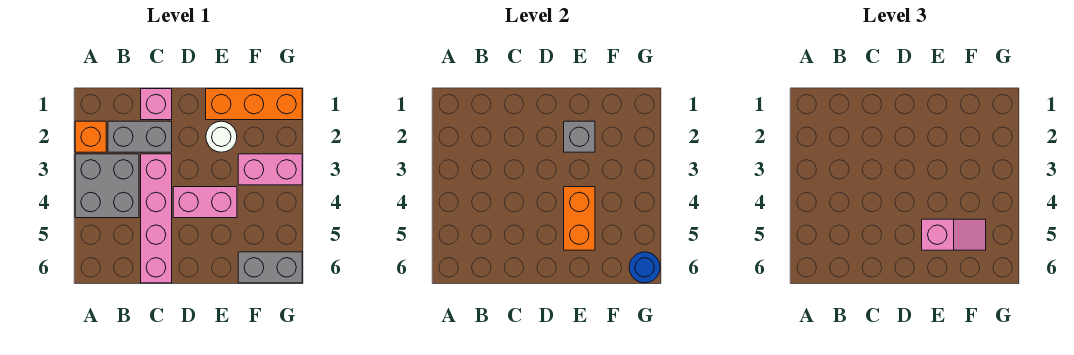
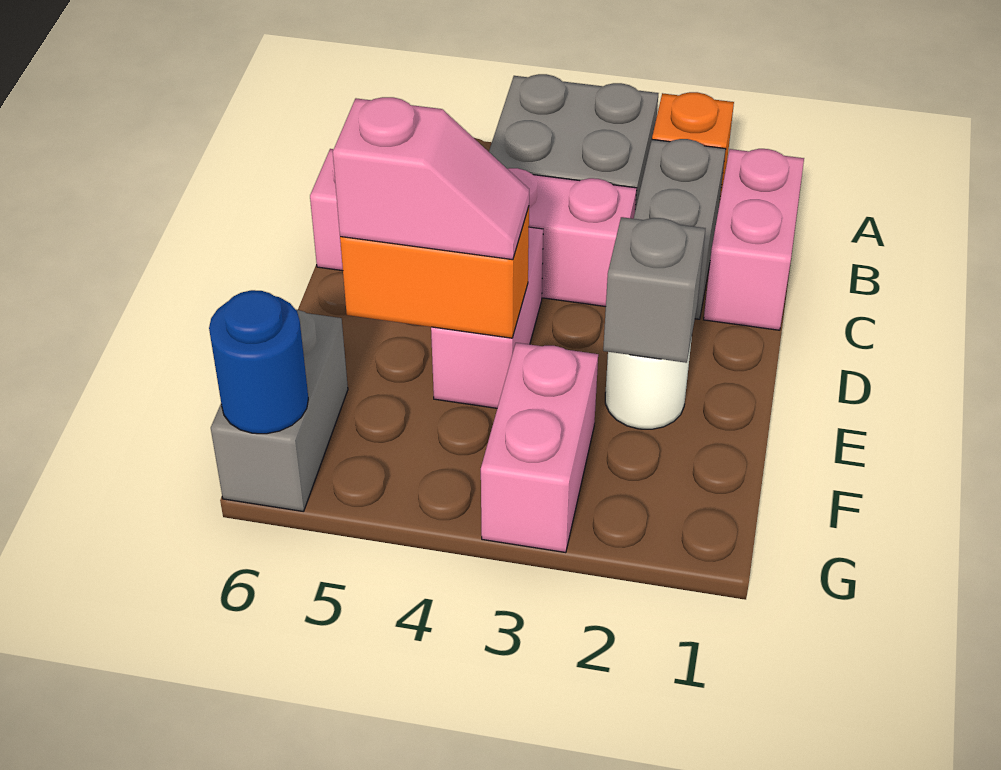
pink 1x1 brick [141,89,172,120] -> pink 1x2 brick [704,149,804,330]
orange 1x3 brick [206,89,302,120] -> none
pink 1x2 slope [922,219,986,250] -> pink 1x2 slope turned to [333,97,529,260]

